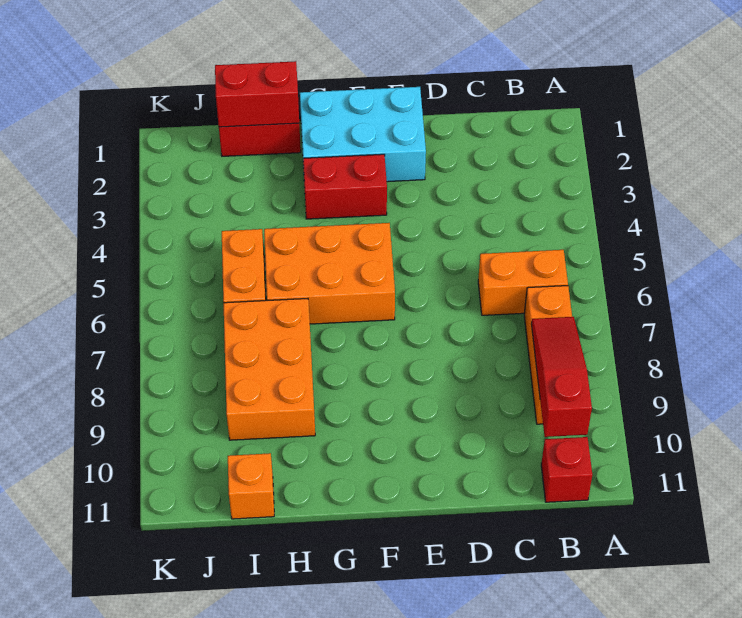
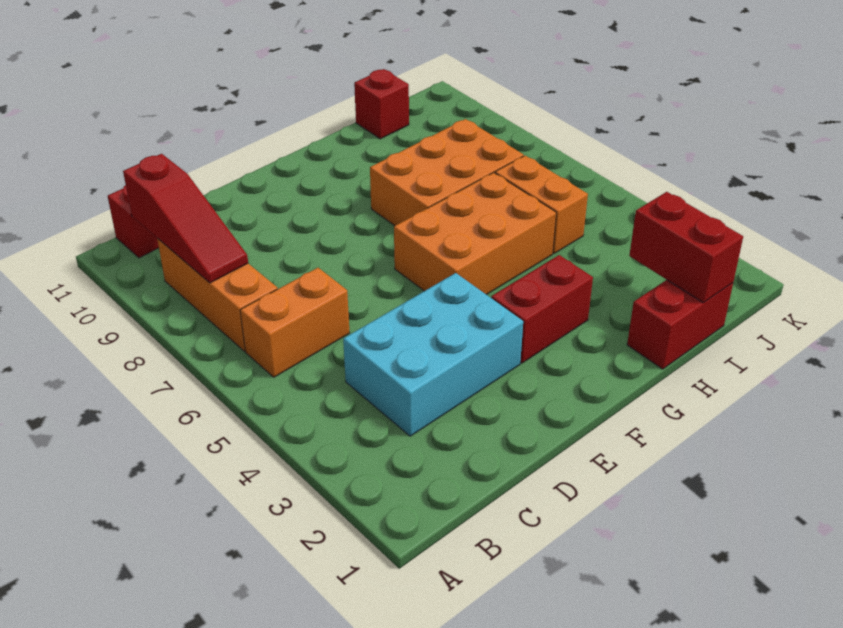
cyan 2x3 brick [300,87,426,182] -> cyan 2x3 brick moved to [343,273,523,436]
red 1x2 brick [215,61,299,127] -> red 1x2 brick turned to [629,192,743,303]
orange 2x3 brick [223,299,315,440] -> orange 2x3 brick turned to [370,119,524,226]
orange 1x1 brick [228,453,274,519] -> red 1x1 brick [354,69,409,139]

